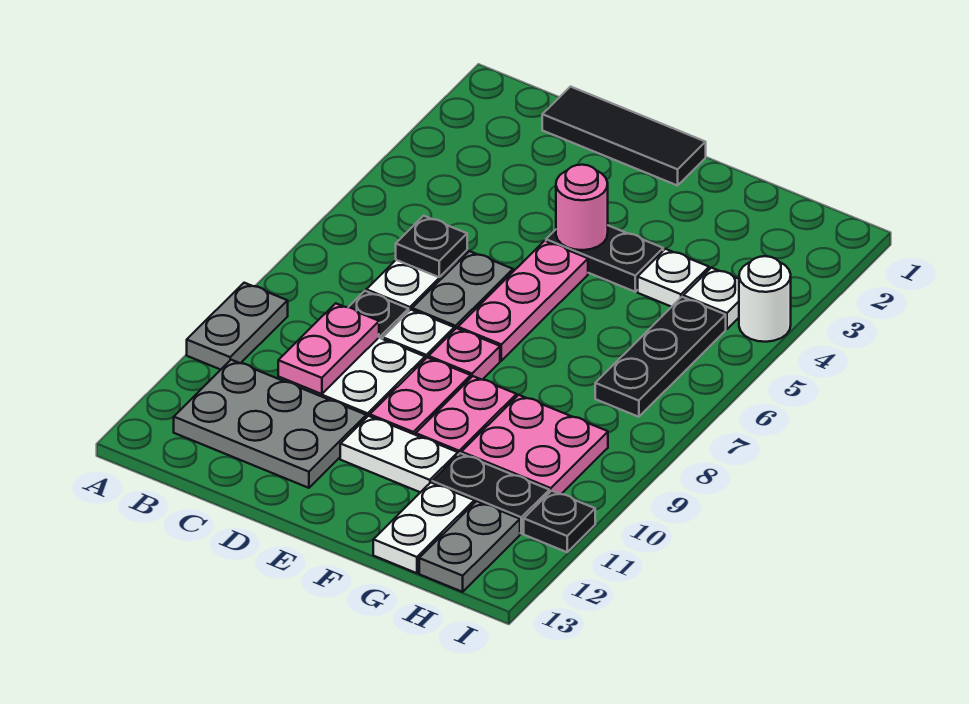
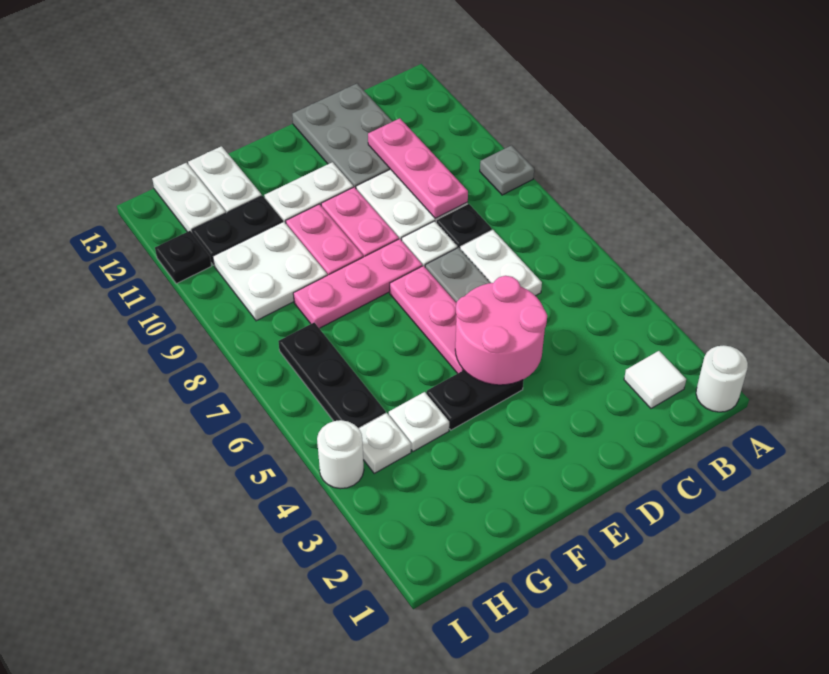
none -> white 1x1 round brick [696,345,748,412]
grey 1x2 plate [187,283,288,370] -> grey 1x1 plate [480,145,534,195]
none -> white 1x1 tile [624,351,686,409]
grey 2x3 plate [174,360,366,488] -> grey 2x3 plate turned to [292,84,393,188]
black 1x3 tile [542,87,706,186] -> none
black 1x1 plate [396,216,467,277] -> none
pink 1x2 plate [278,303,379,394] -> pink 1x3 plate [368,118,468,218]
pink 1x1 round brick [556,165,608,250] -> pink 2x2 round brick [455,276,547,385]
pink 1x1 plate [429,328,500,380] -> pink 1x3 plate [293,239,422,328]
pink 2x2 plate [461,395,608,494] -> white 2x2 plate [213,222,327,321]
grey 1x2 plate [419,501,520,592] -> white 1x2 plate [152,163,226,232]

